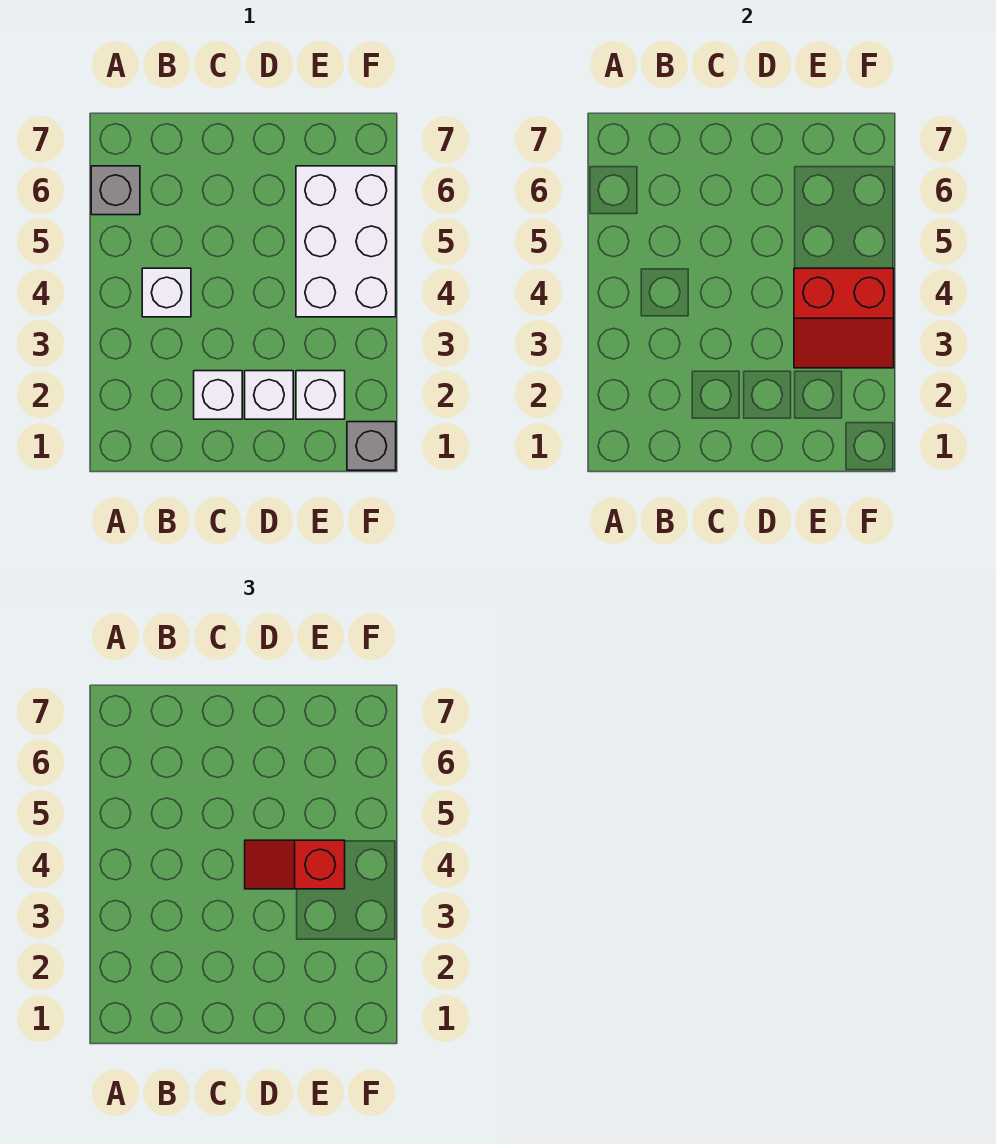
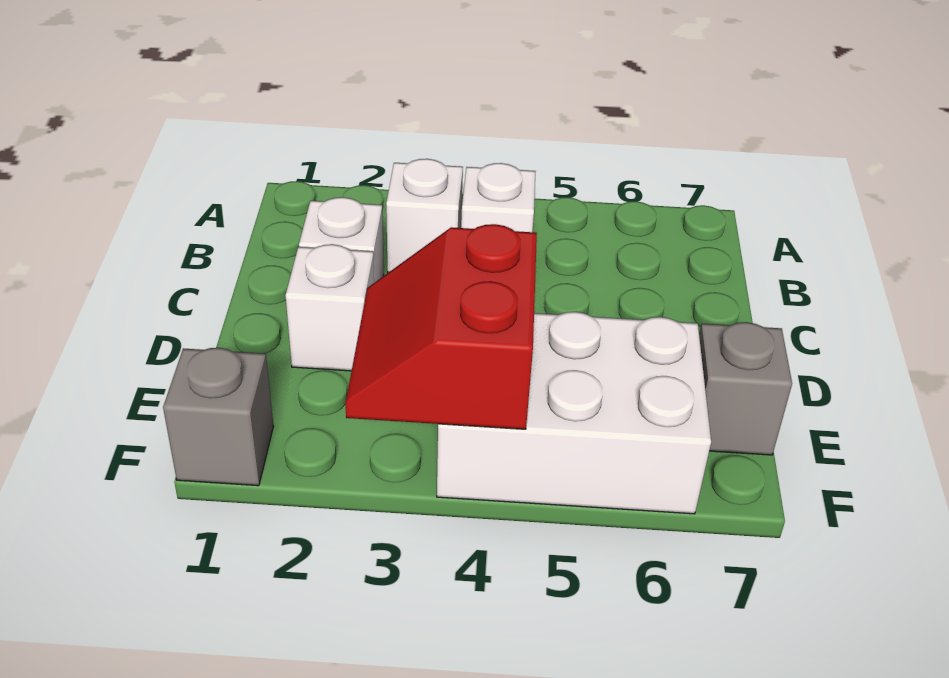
grey 1x1 brick [91,166,140,215] -> grey 1x1 brick moved to [699,322,792,455]
red 1x2 slope [245,840,345,889] -> none
white 1x1 brick [296,371,345,419] -> white 1x1 brick moved to [386,159,463,273]

